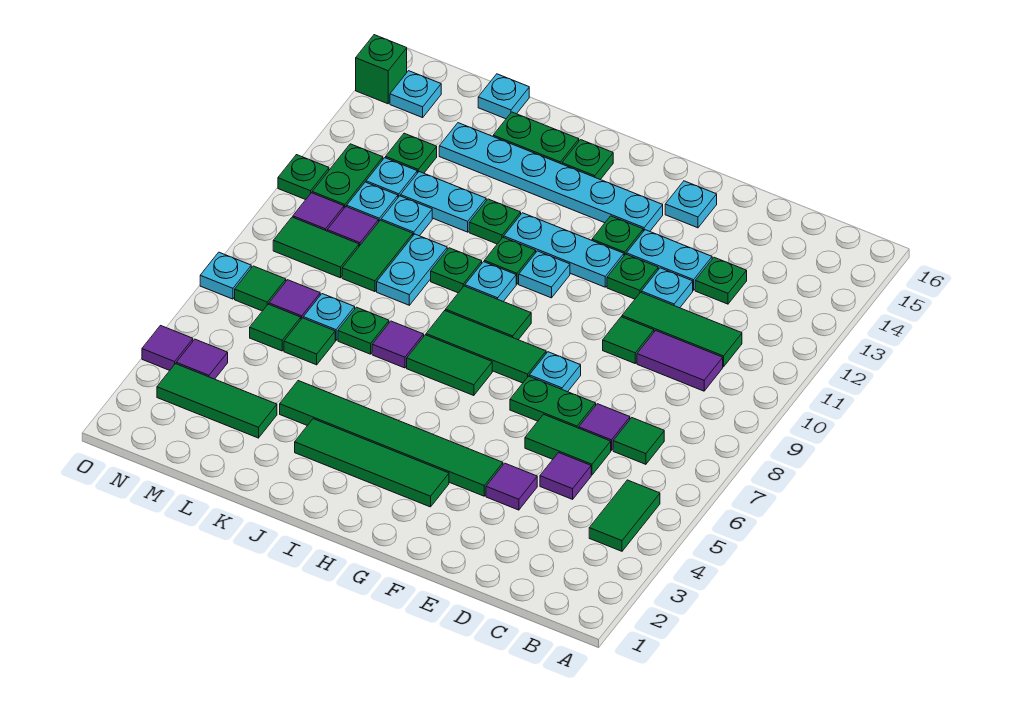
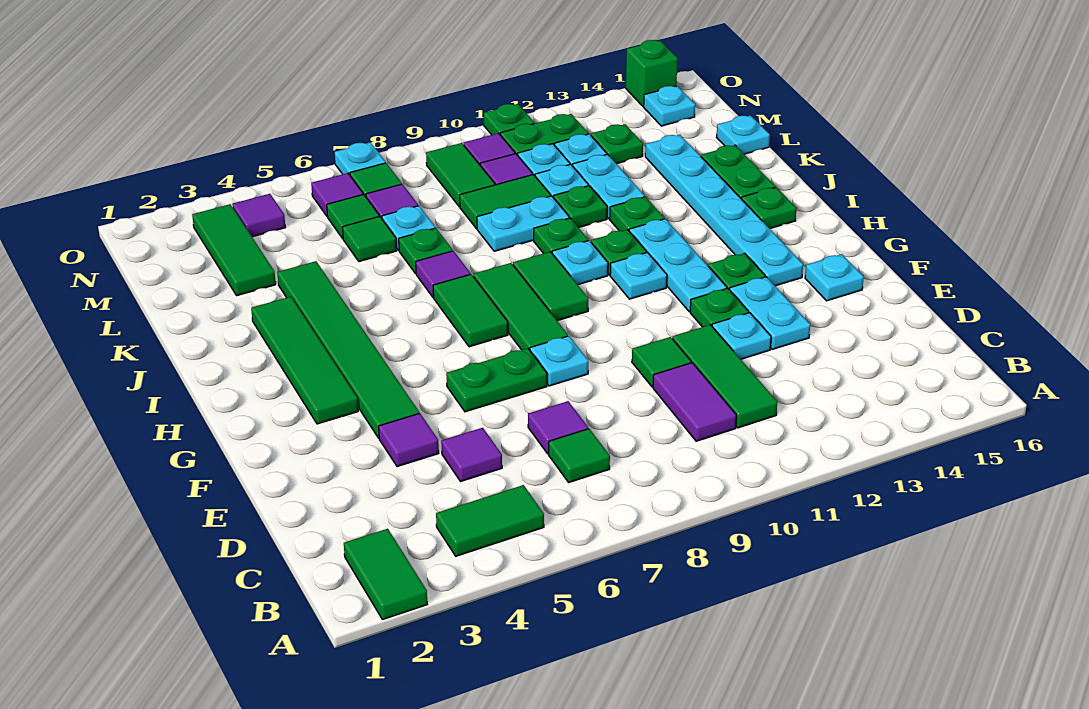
green 1x2 tile [525,414,611,475] -> green 1x2 tile moved to [344,529,427,620]
green 1x1 plate [695,257,747,304] -> green 1x1 plate moved to [554,186,607,228]
green 1x2 plate [510,376,596,428] -> green 1x2 plate turned to [446,348,547,412]
purple 1x1 tile [142,326,193,370] -> purple 1x1 tile moved to [311,173,363,216]

